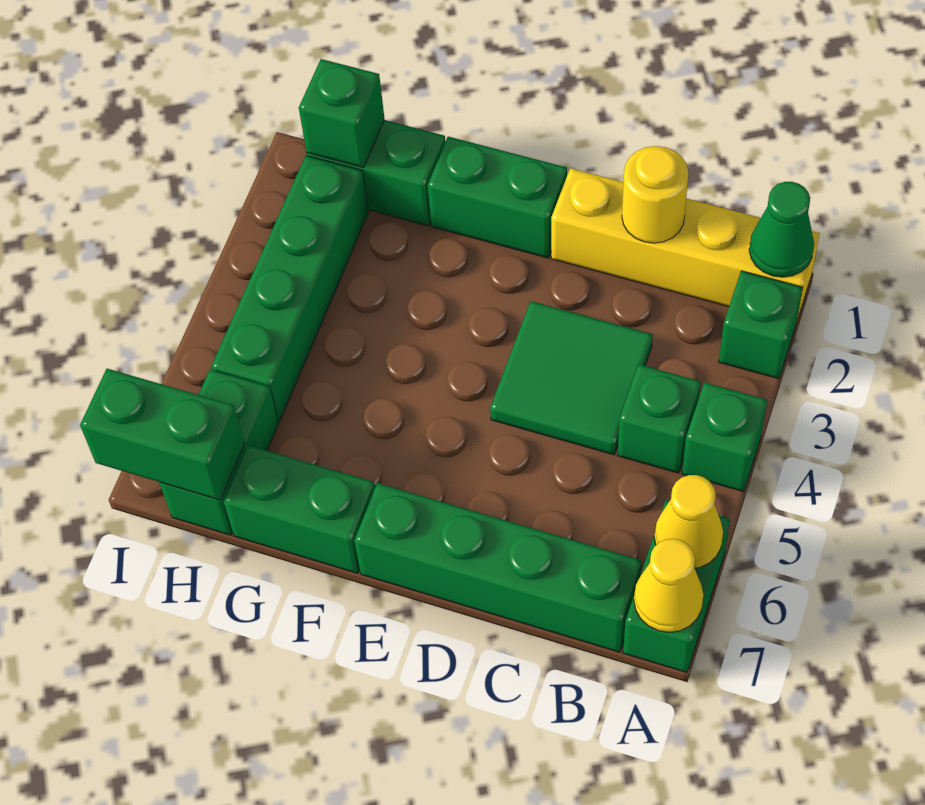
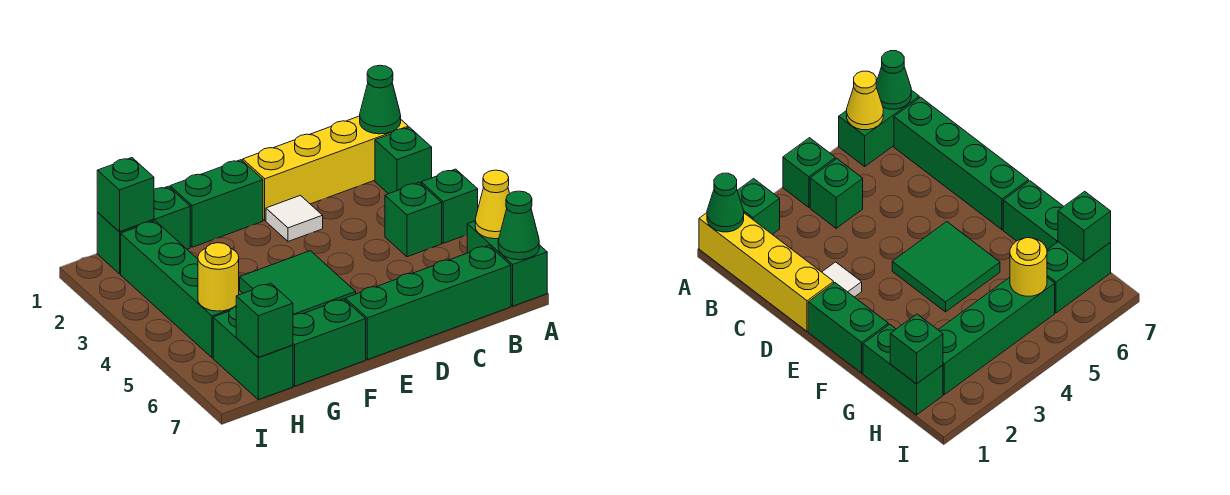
yellow 1x1 cone [634,539,703,632] -> green 1x1 cone [498,191,539,260]
yellow 1x1 round brick [622,146,689,243] -> yellow 1x1 round brick moved to [198,243,239,311]
green 2x2 tile [490,301,653,455] -> green 2x2 tile moved to [240,251,356,315]
none -> white 1x1 tile [266,195,323,241]
green 1x2 brick [80,369,245,500] -> green 1x1 brick [236,283,293,357]

